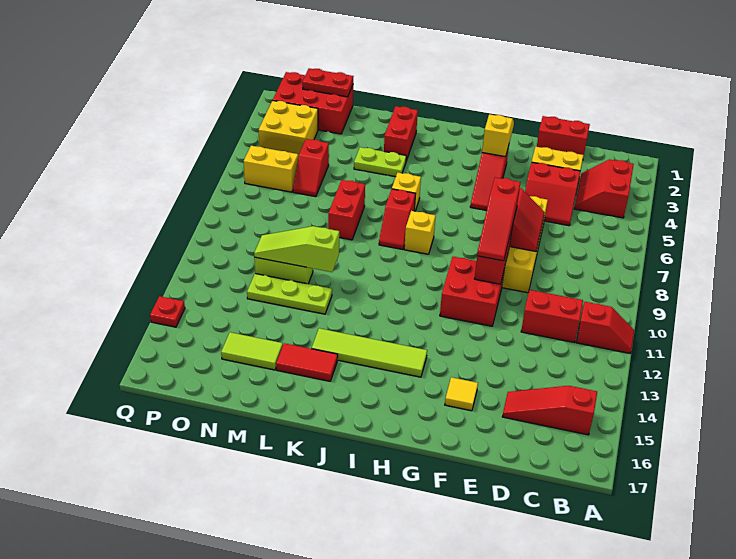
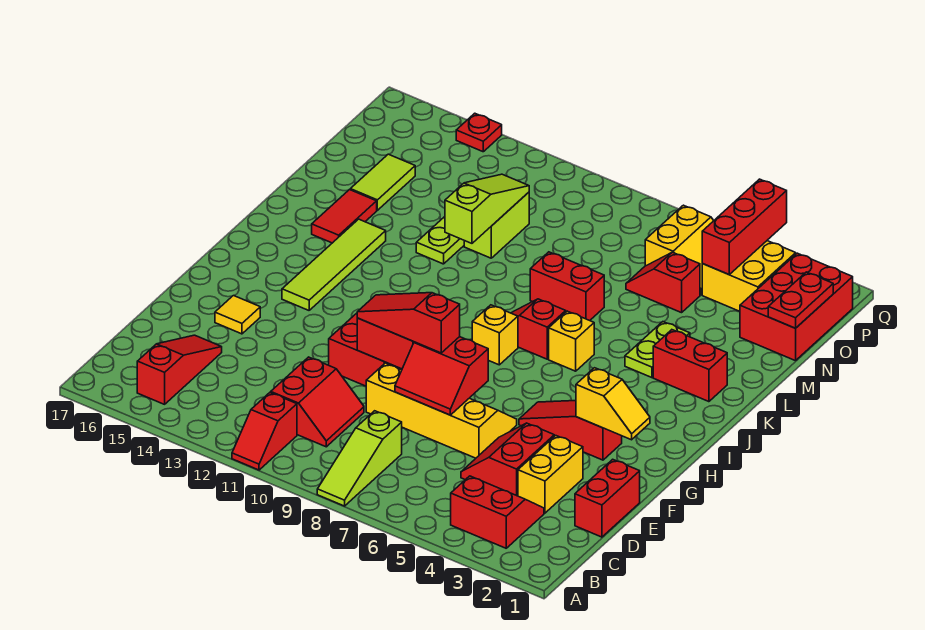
none -> lime 1x3 slope [317,411,402,506]
none -> red 1x3 brick [702,179,787,274]

